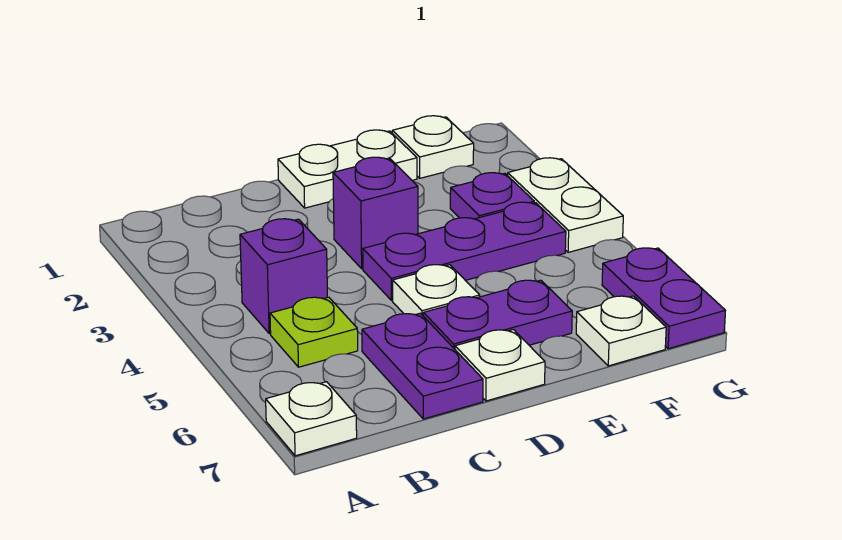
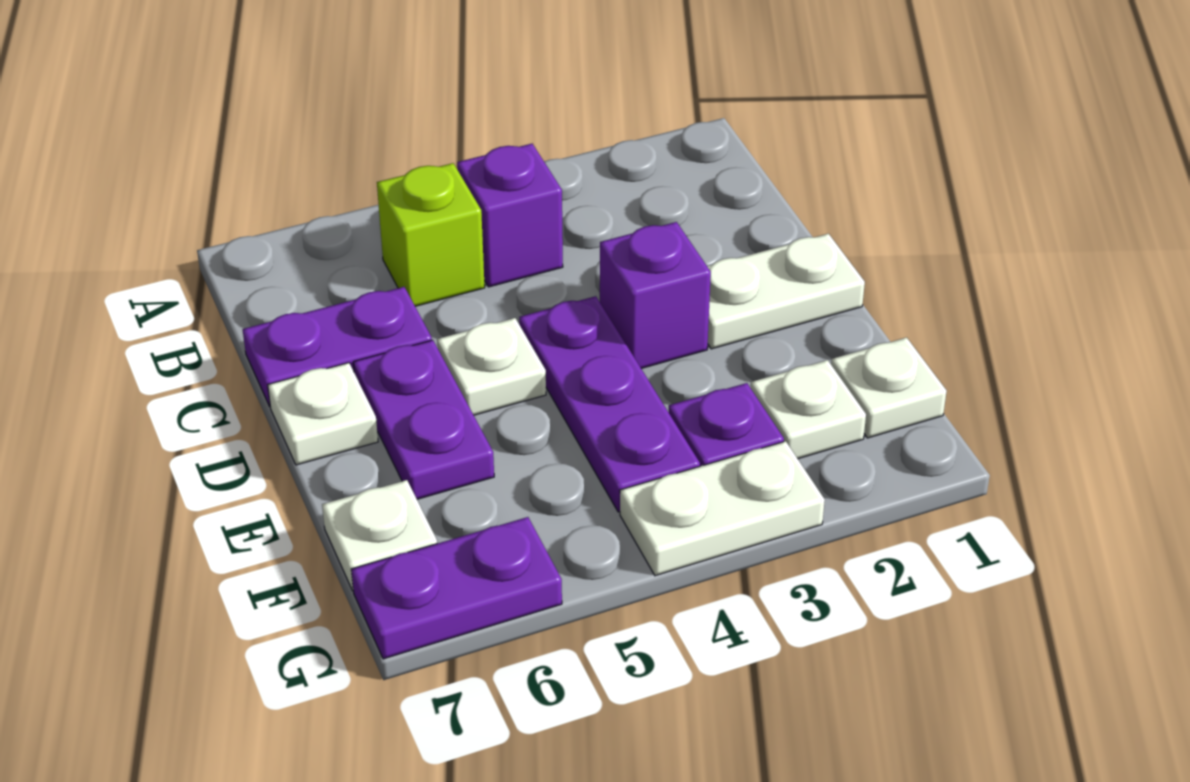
white 1x1 plate [266,382,357,456] -> white 1x1 plate moved to [751,360,866,459]
lime 1x1 plate [270,297,358,367] -> lime 1x1 brick [377,163,485,306]
white 1x2 plate [278,130,417,208] -> white 1x2 plate turned to [707,234,865,349]

